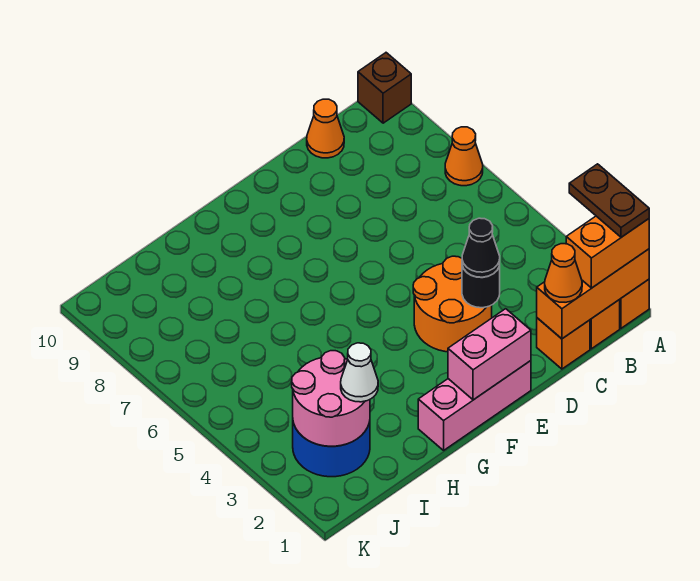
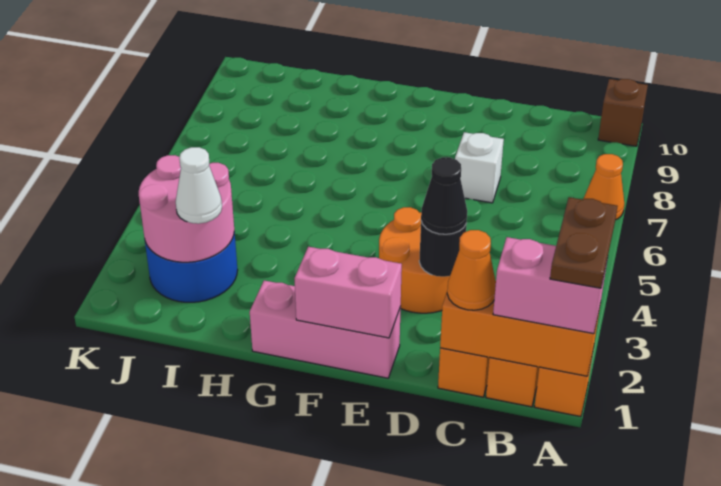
orange 1x2 brick [566,216,649,288] -> pink 1x2 brick [493,237,607,334]
orange 1x1 cone [307,99,344,158] -> none
none -> white 1x1 brick [455,132,504,203]

